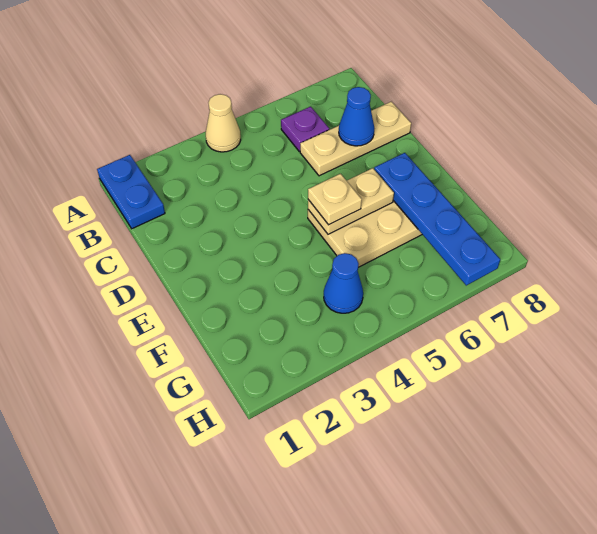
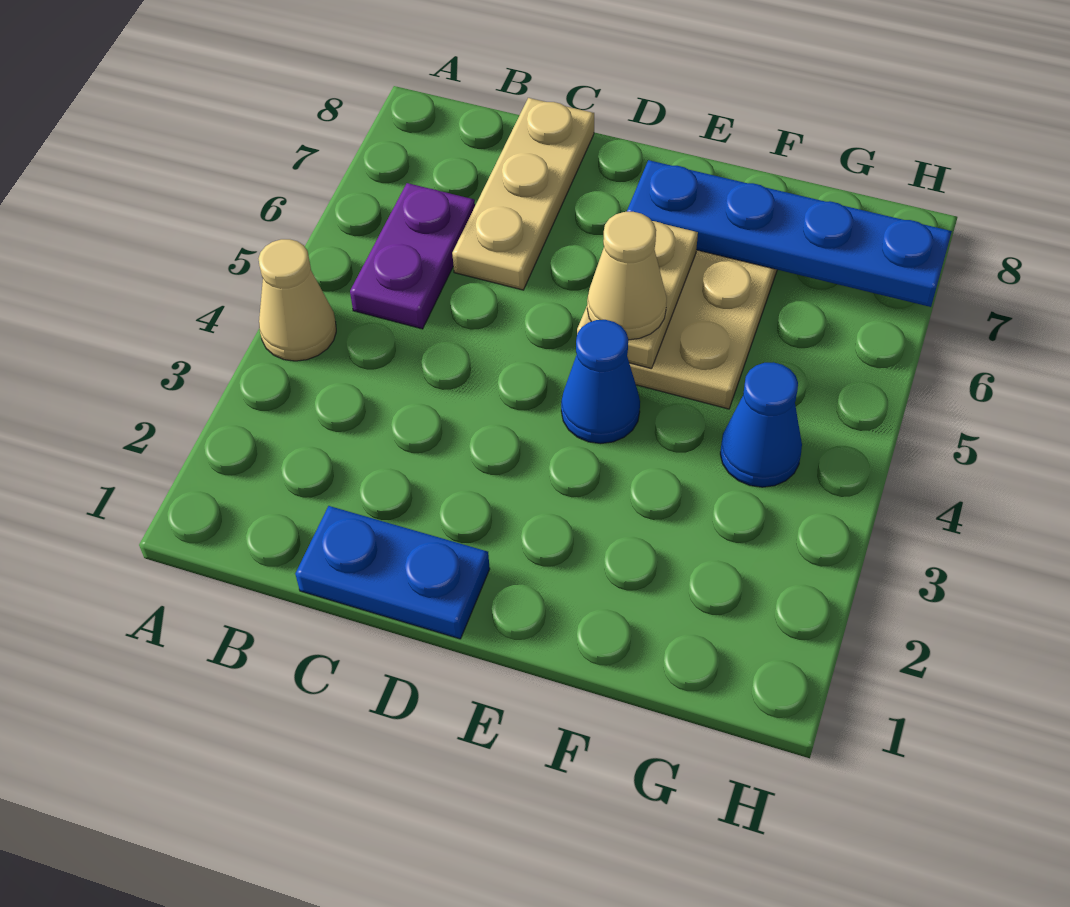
blue 1x2 plate [97,155,165,229] -> blue 1x2 plate moved to [295,506,490,639]
purple 1x1 plate [281,107,329,151] -> purple 1x2 plate [350,183,475,329]
blue 1x1 cone [339,87,375,146] -> blue 1x1 cone moved to [561,320,640,444]
tan 1x1 plate [308,174,362,225] -> tan 1x1 cone [587,212,667,340]

